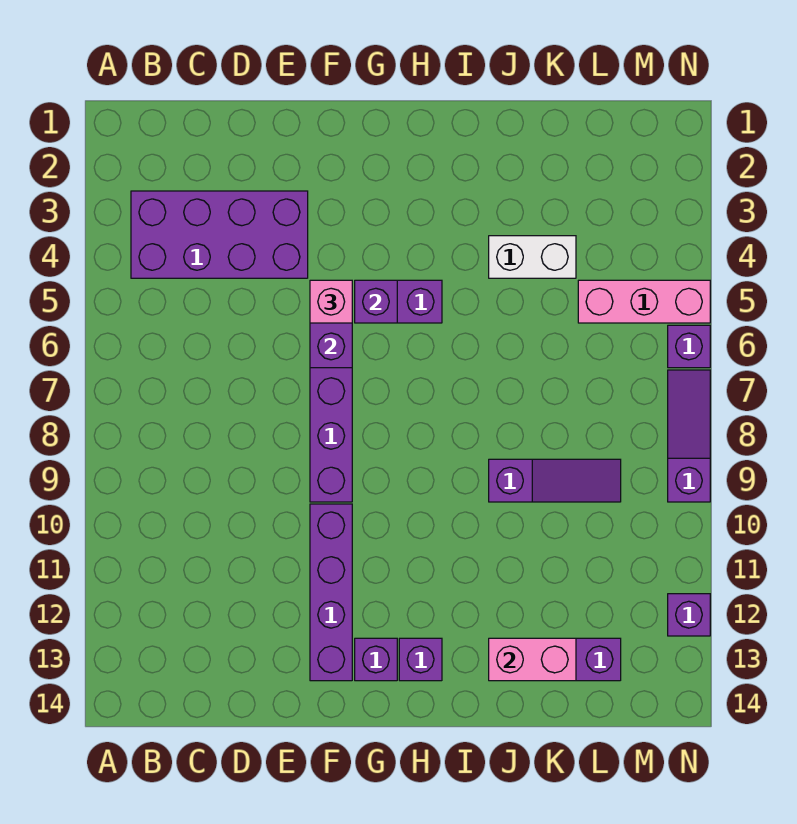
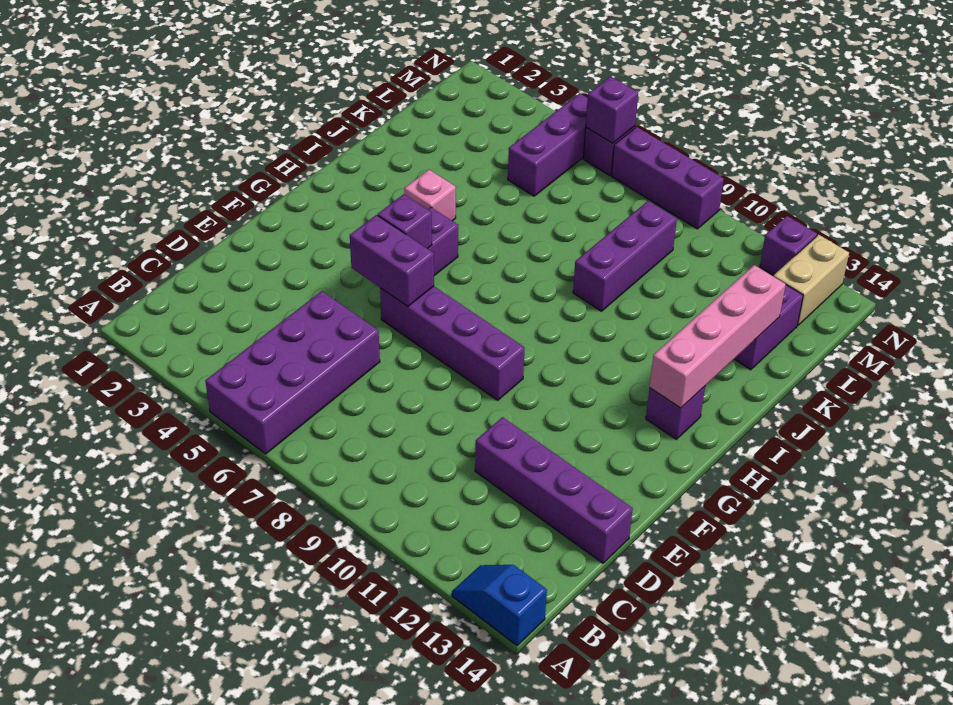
none -> blue 1x2 slope [452,565,547,646]
purple 2x4 brick [131,191,308,278] -> purple 2x4 brick moved to [205,291,380,454]
pink 1x1 brick [310,280,352,323] -> pink 1x1 brick moved to [404,170,456,221]
purple 1x4 brick [310,504,352,681] -> purple 1x4 brick moved to [475,417,633,563]
purple 1x1 brick [355,638,397,681] -> purple 1x1 brick moved to [586,76,638,143]
white 1x2 brick [489,236,576,278] -> none
purple 1x3 slope [489,459,621,502] -> purple 1x3 brick [573,201,677,311]
pink 1x2 brick [489,638,576,681] -> pink 1x4 brick [650,265,786,408]
pink 1x3 brick [578,280,710,323] -> purple 1x3 brick [508,93,588,196]
none -> tan 1x2 brick [773,235,849,325]
purple 1x3 slope [668,370,710,502] -> purple 1x3 brick [612,127,724,229]

